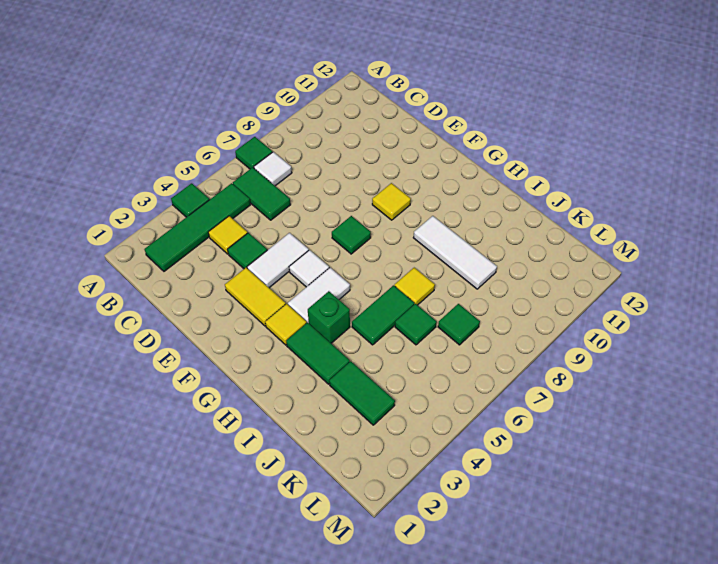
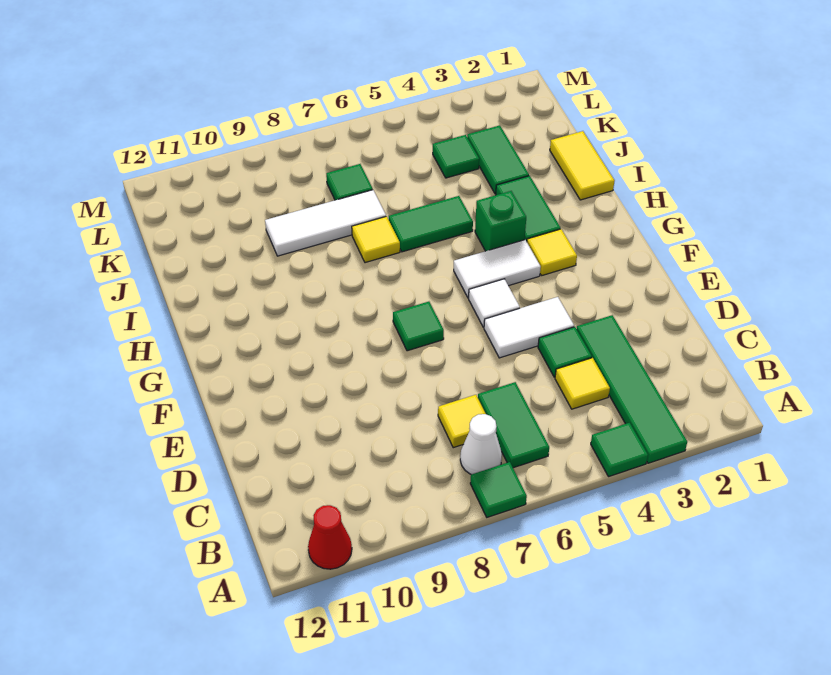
none -> red 1x1 cone [308,505,352,569]
green 1x4 tile [145,183,251,271] -> green 1x4 tile turned to [577,315,687,463]
white 1x1 tile [254,152,292,186] -> white 1x1 cone [460,414,502,474]
yellow 1x2 tile [225,268,286,326] -> yellow 1x2 tile moved to [550,131,615,200]
yellow 1x1 tile [372,183,411,220] -> yellow 1x1 tile moved to [438,395,486,448]
white 1x3 tile [413,216,497,289] -> white 1x3 tile turned to [265,190,386,256]
green 1x1 tile [395,304,437,345] -> green 1x1 tile moved to [433,135,479,178]

